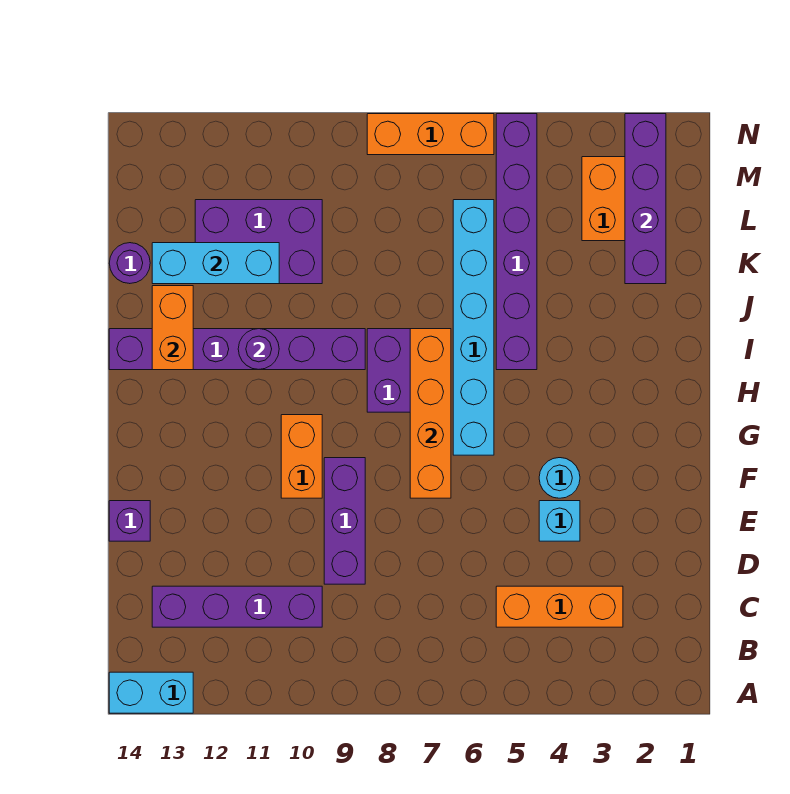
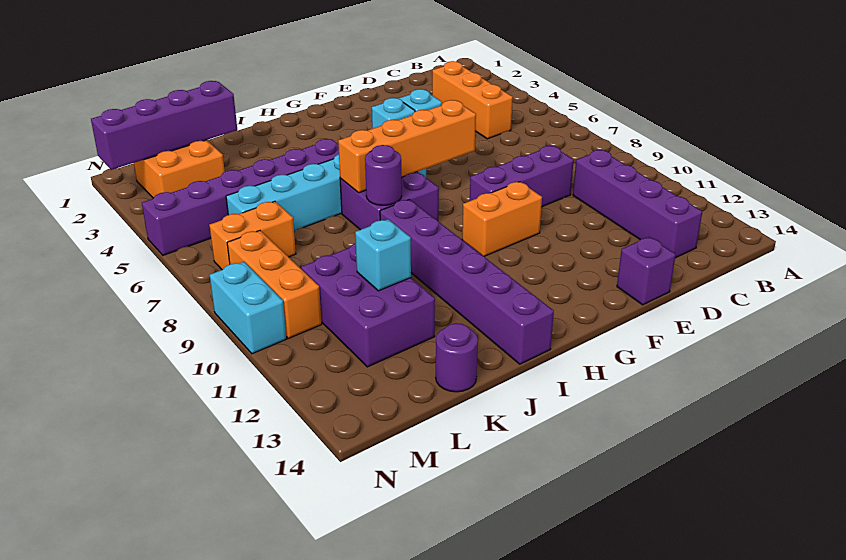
cyan 1x2 brick [109,672,193,713] -> cyan 1x2 brick moved to [210,262,286,354]
cyan 1x1 round brick [539,458,580,498] -> cyan 1x1 brick [372,98,415,129]
purple 1x1 round brick [238,329,279,370] -> purple 1x1 round brick moved to [365,145,402,205]
orange 1x2 brick [152,286,193,370] -> orange 1x2 brick moved to [209,201,296,270]
cyan 1x3 brick [152,243,279,284] -> cyan 1x1 brick [355,219,411,291]
orange 1x3 brick [367,114,494,155] -> orange 1x3 brick moved to [227,231,322,338]

